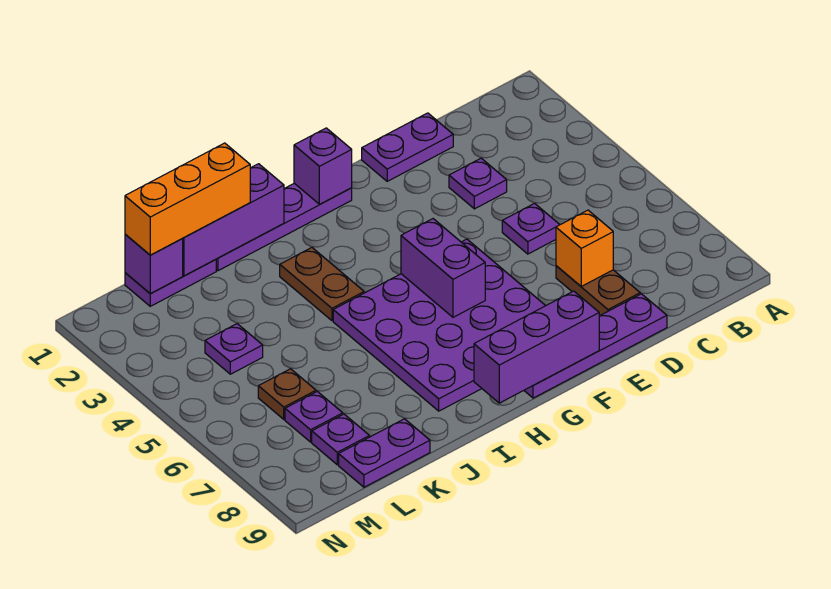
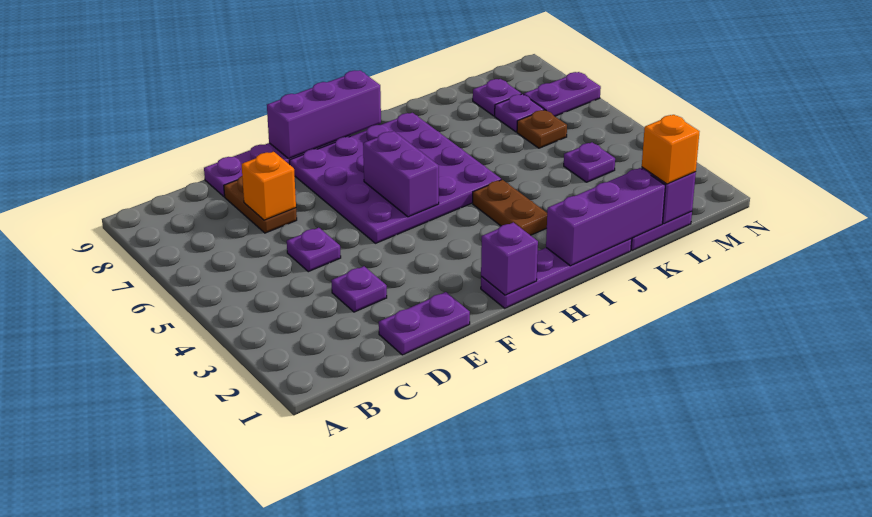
orange 1x3 brick [125,143,250,255] -> orange 1x1 brick [642,115,700,184]
purple 1x2 plate [339,419,430,487] -> purple 1x2 plate moved to [524,72,601,116]

